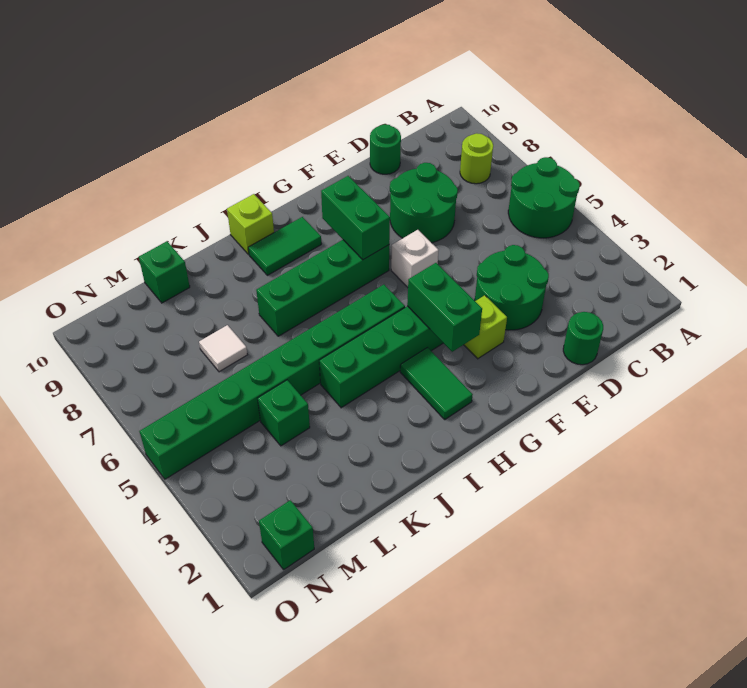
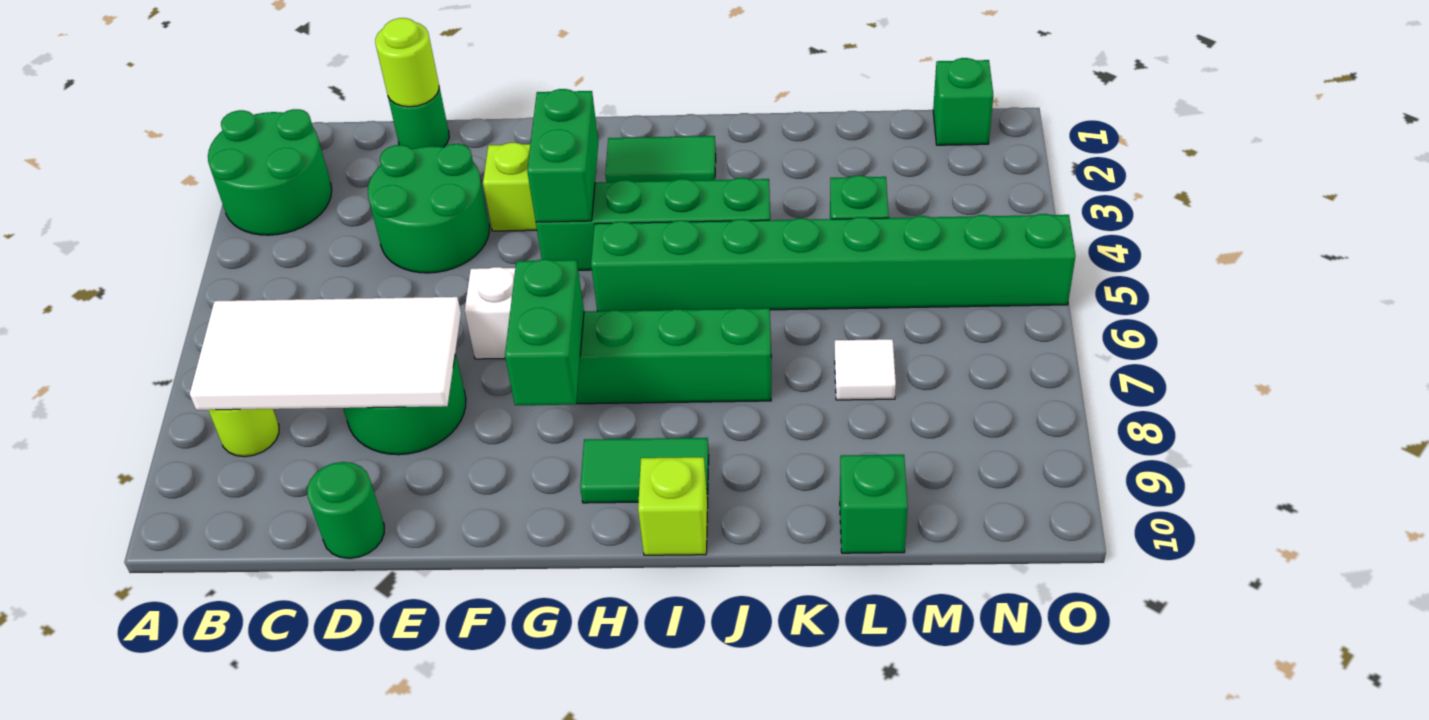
green 2x2 round brick [508,157,580,238] -> green 2x2 round brick moved to [208,109,332,235]
none -> white 2x4 tile [190,297,461,410]
none -> lime 1x1 round brick [375,18,439,107]
green 1x2 tile [400,348,473,419] -> green 1x2 tile turned to [605,136,716,182]

